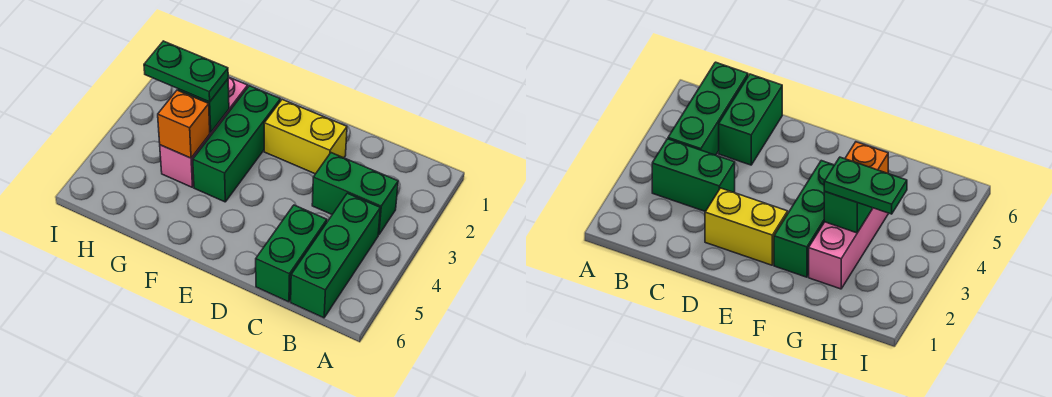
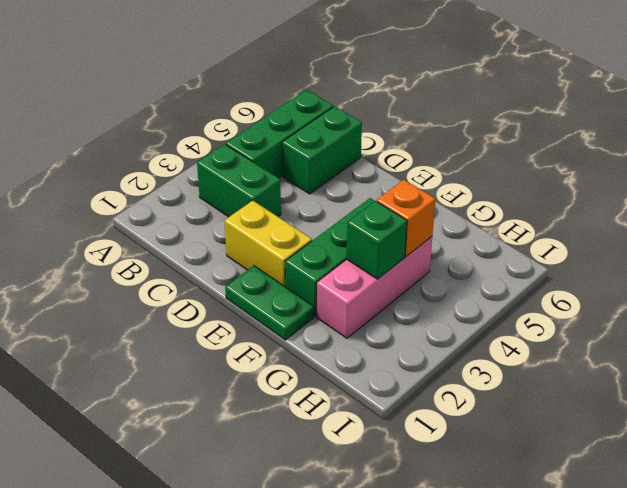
green 1x2 plate [144,41,228,102] -> green 1x2 plate moved to [225,266,314,340]

